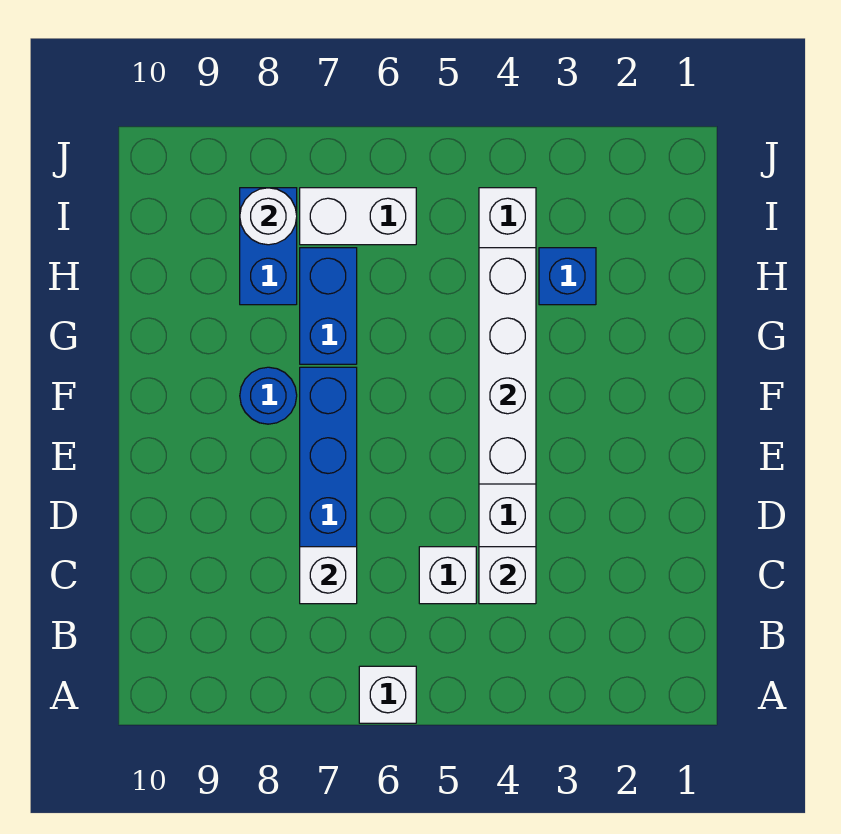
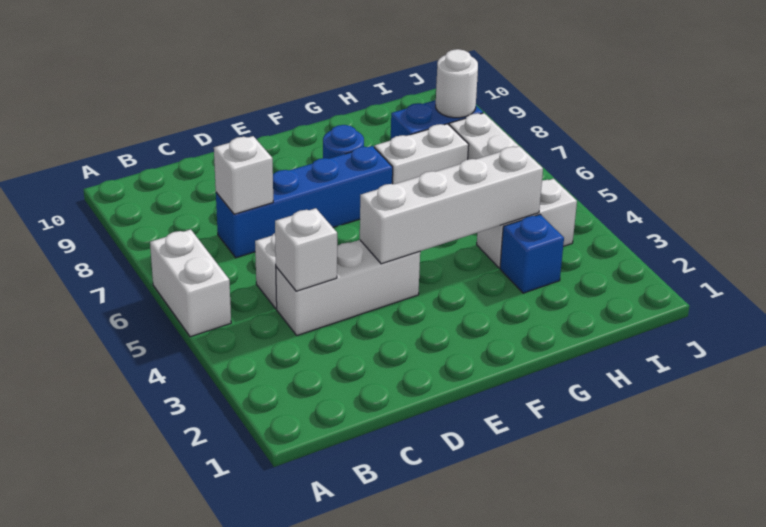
white 1x1 brick [359,666,416,723] -> white 1x2 brick [150,229,231,337]
blue 1x2 brick [300,248,357,364] -> white 1x2 brick [374,124,469,184]

